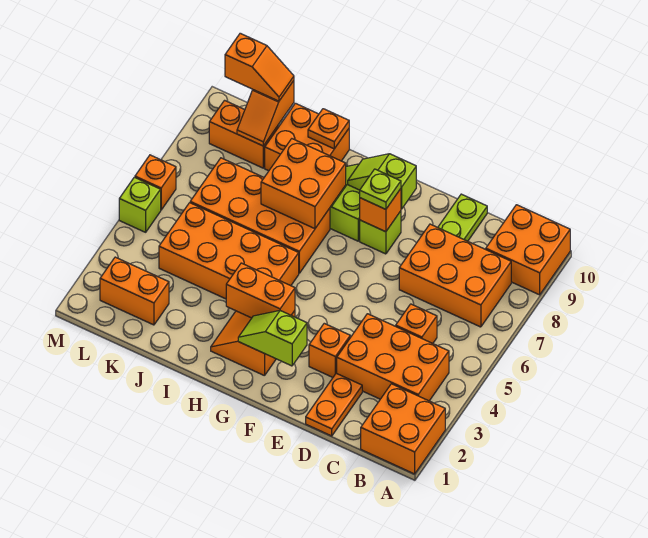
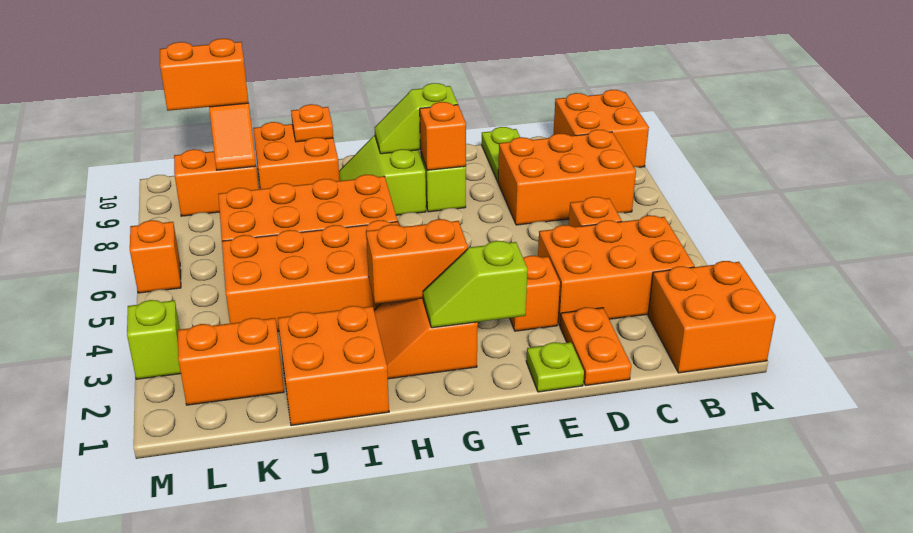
lime 1x1 plate [360,169,401,209] -> lime 1x1 plate moved to [526,342,584,392]
orange 2x2 brick [261,139,346,229] -> orange 2x2 brick moved to [278,306,389,426]
orange 1x2 slope [225,33,294,101] -> orange 1x2 brick [160,39,249,111]
lime 1x1 brick [119,177,161,232] -> lime 1x1 brick moved to [127,300,181,379]

